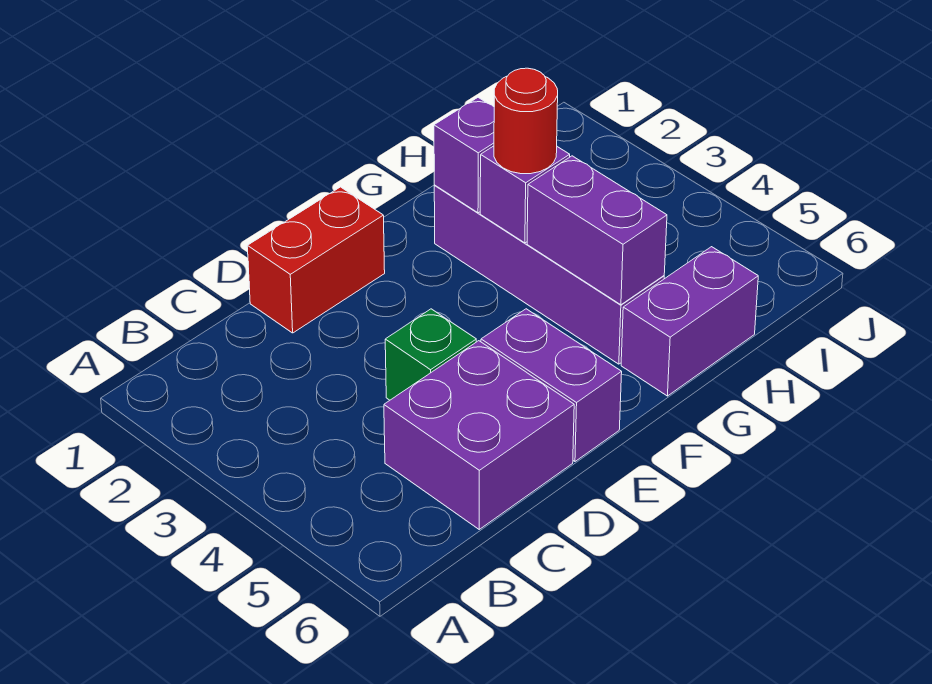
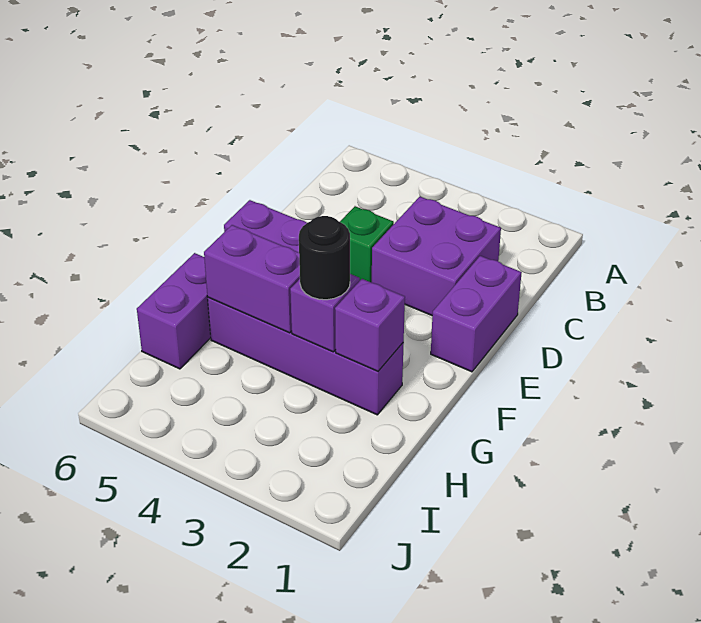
purple 2x2 brick [384,341,574,529] -> purple 2x2 brick moved to [372,197,501,315]
red 1x2 brick [247,187,385,333] -> purple 1x2 brick [431,256,522,372]
red 1x1 round brick [494,68,558,174] -> black 1x1 round brick [299,216,350,300]

